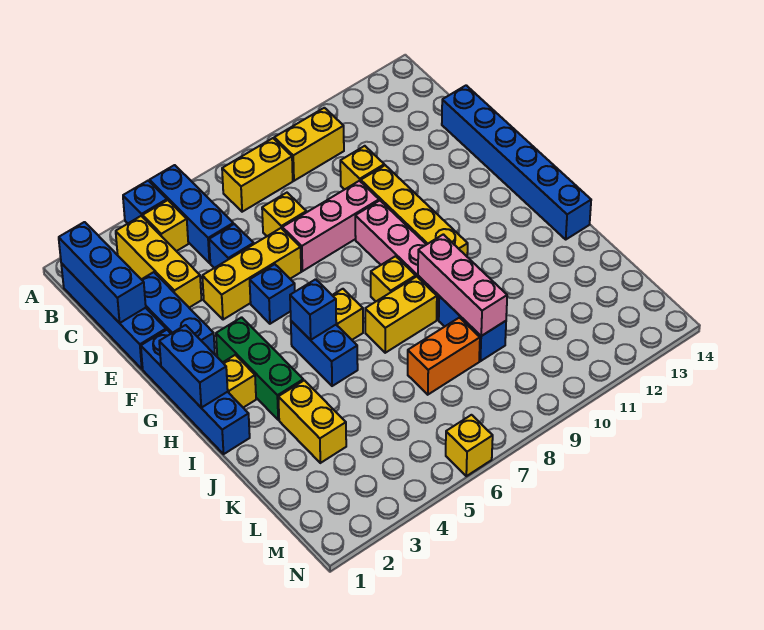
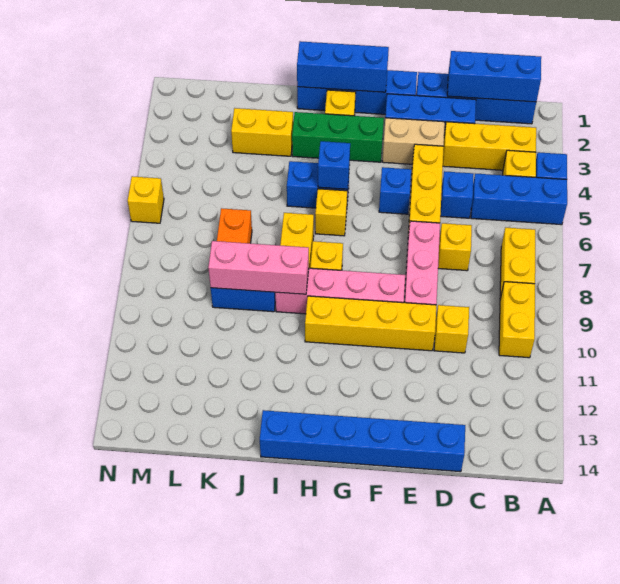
none -> tan 1x2 brick [382,118,445,164]
blue 1x2 brick [159,325,228,408] -> blue 1x3 brick [297,41,389,92]

